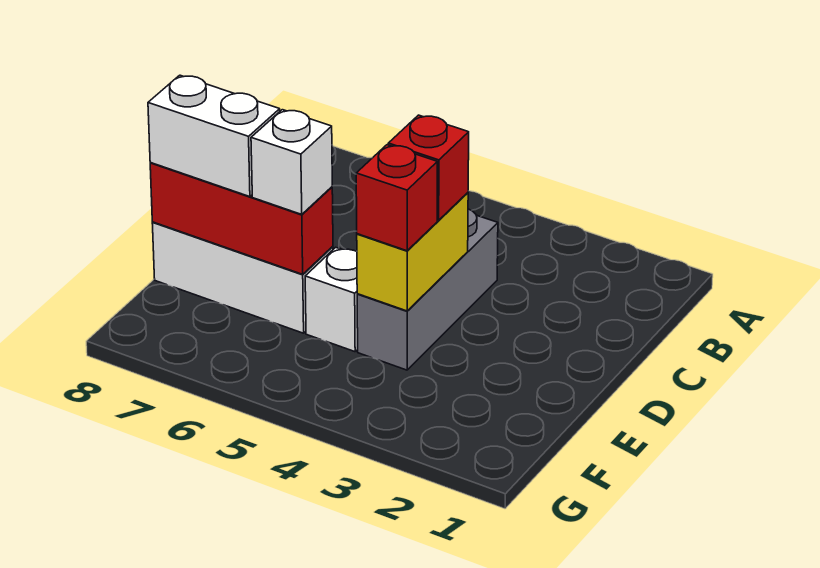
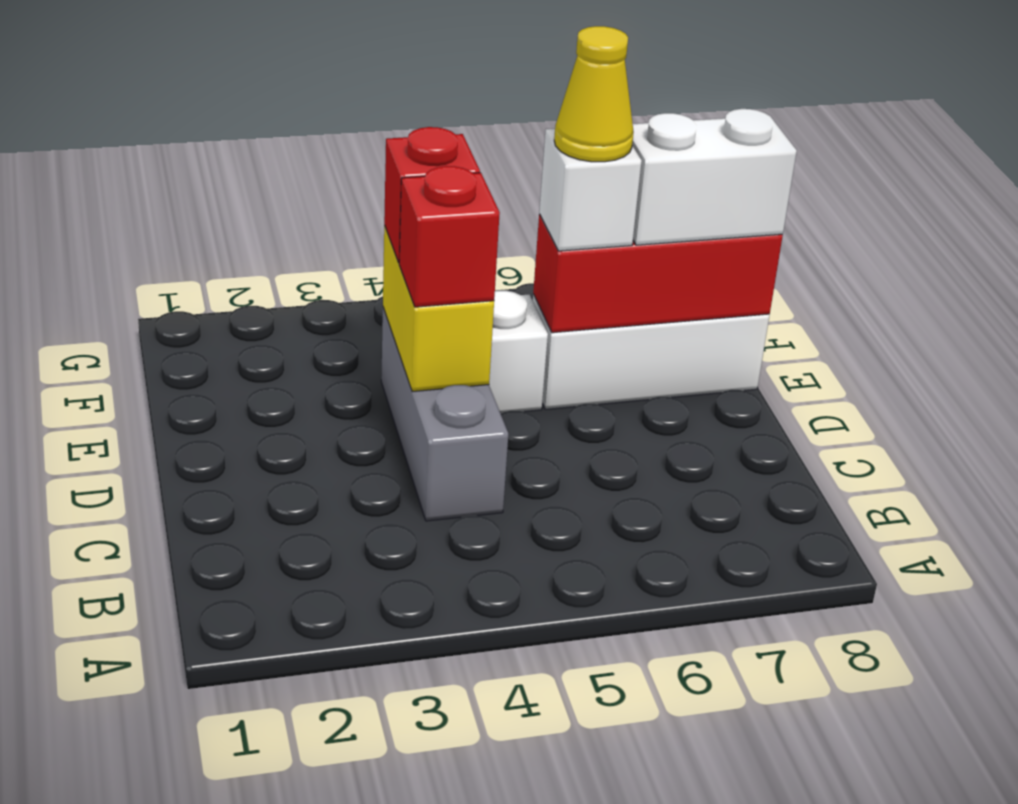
none -> yellow 1x1 cone [554,26,634,162]

